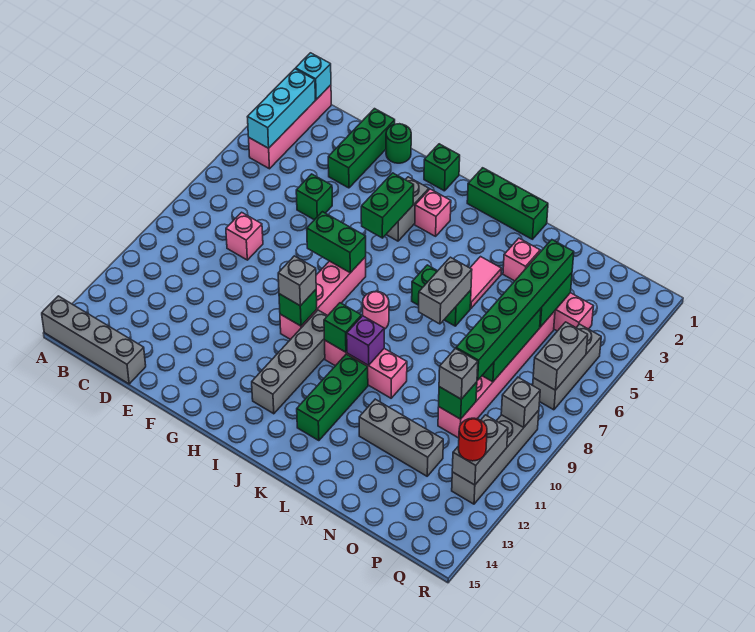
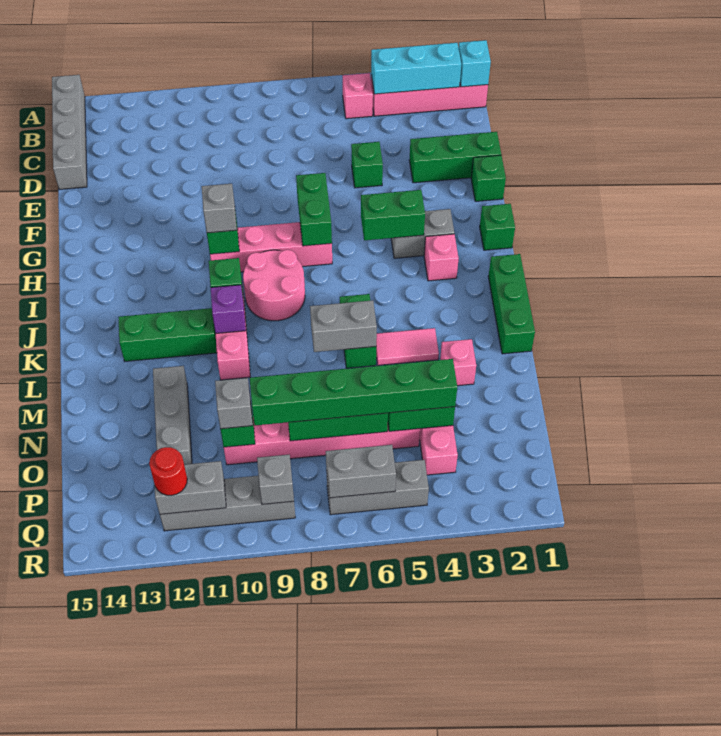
pink 1x1 brick [226,212,263,260] -> pink 1x1 brick moved to [343,73,373,119]
green 1x1 round brick [386,124,411,163] -> green 1x1 brick [471,155,506,201]
grey 1x4 brick [252,310,327,414] -> none
pink 1x1 round brick [363,291,389,329] -> pink 2x2 round brick [243,250,305,321]

